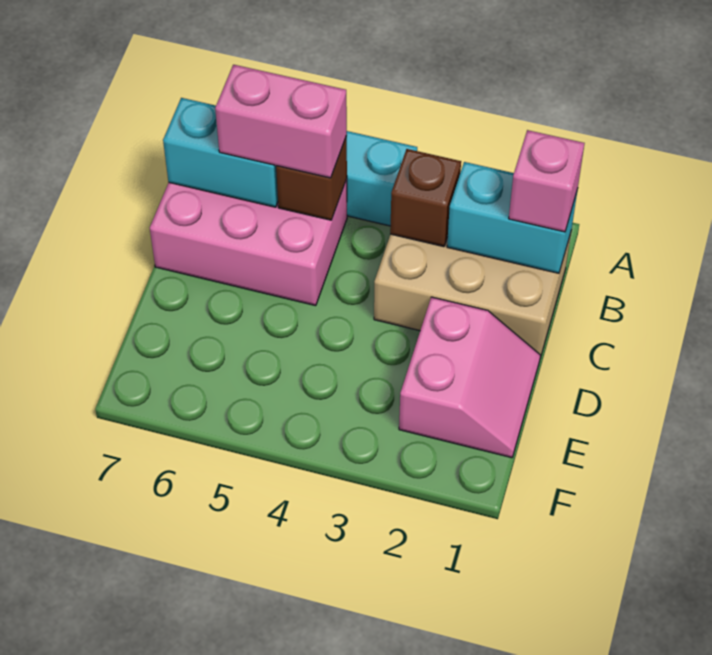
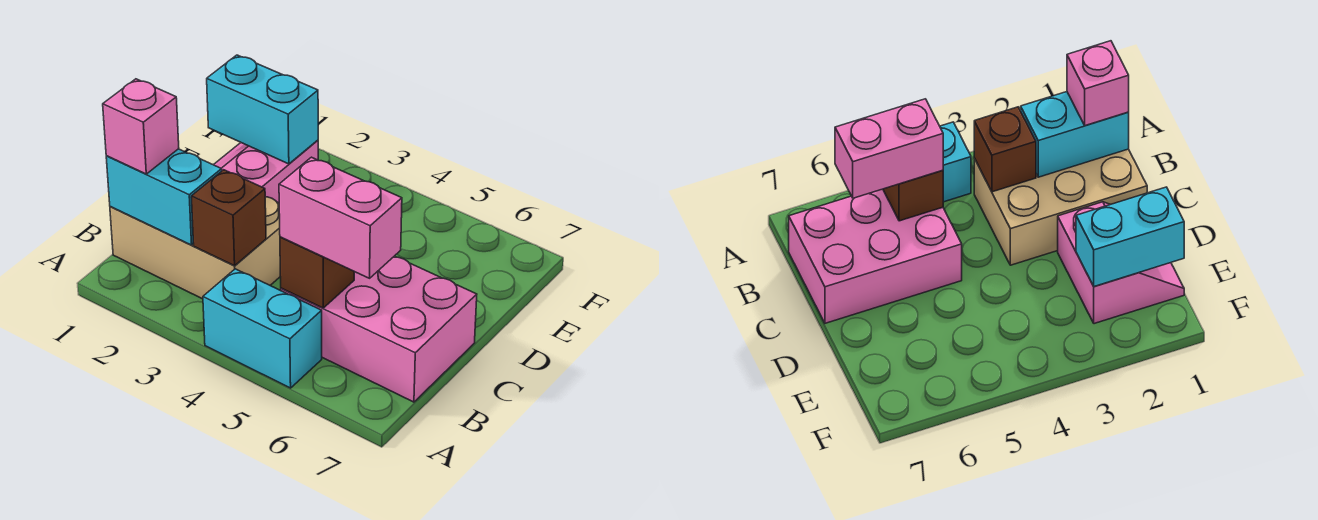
cyan 1x2 brick [163,98,278,207] -> cyan 1x2 brick moved to [207,55,318,164]

